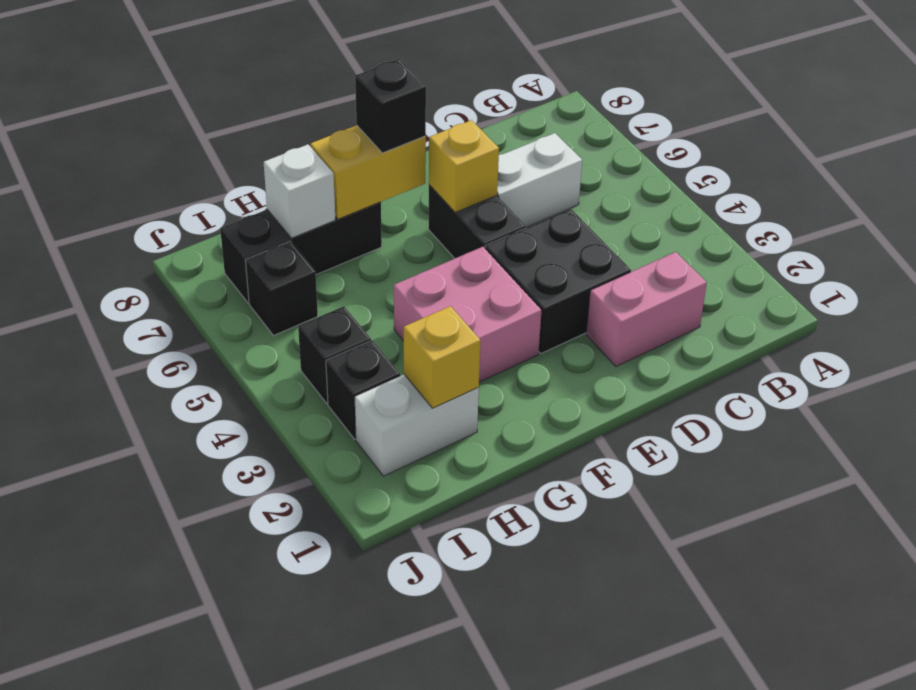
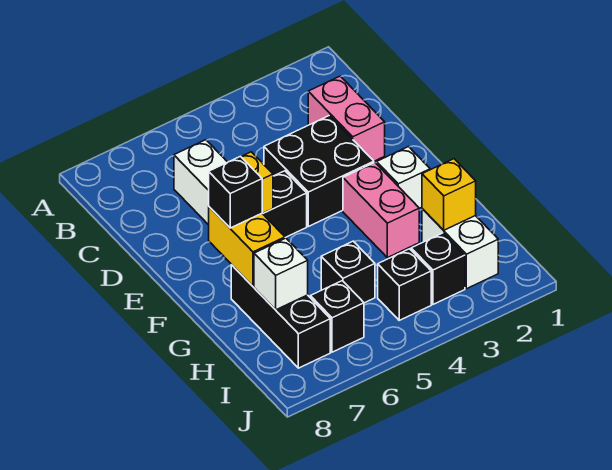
none -> white 1x1 brick [377,147,430,208]
pink 2x2 brick [394,247,542,382] -> pink 1x2 brick [343,163,419,258]
none -> black 1x1 brick [321,241,375,303]

